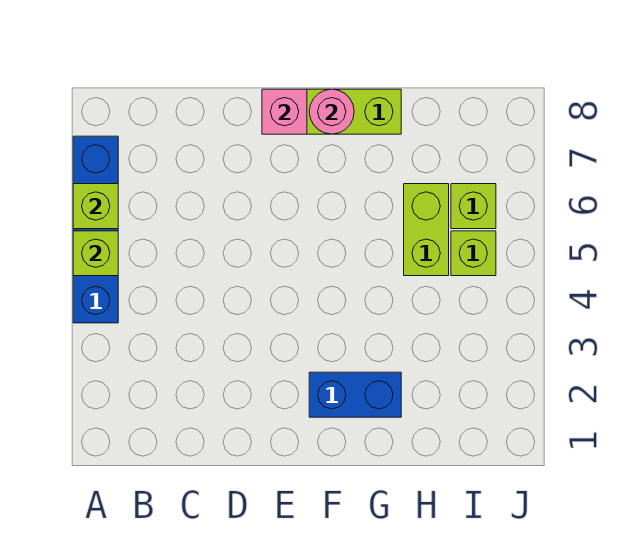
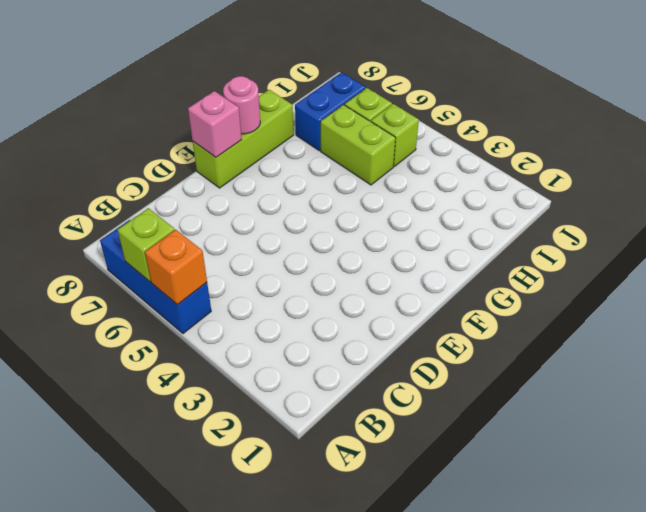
blue 1x4 brick [73,136,118,323] -> blue 1x3 brick [100,220,211,334]
lime 1x1 brick [73,231,118,276] -> orange 1x1 brick [145,230,207,305]
blue 1x2 brick [309,372,401,417] -> blue 1x2 brick moved to [295,72,366,151]

